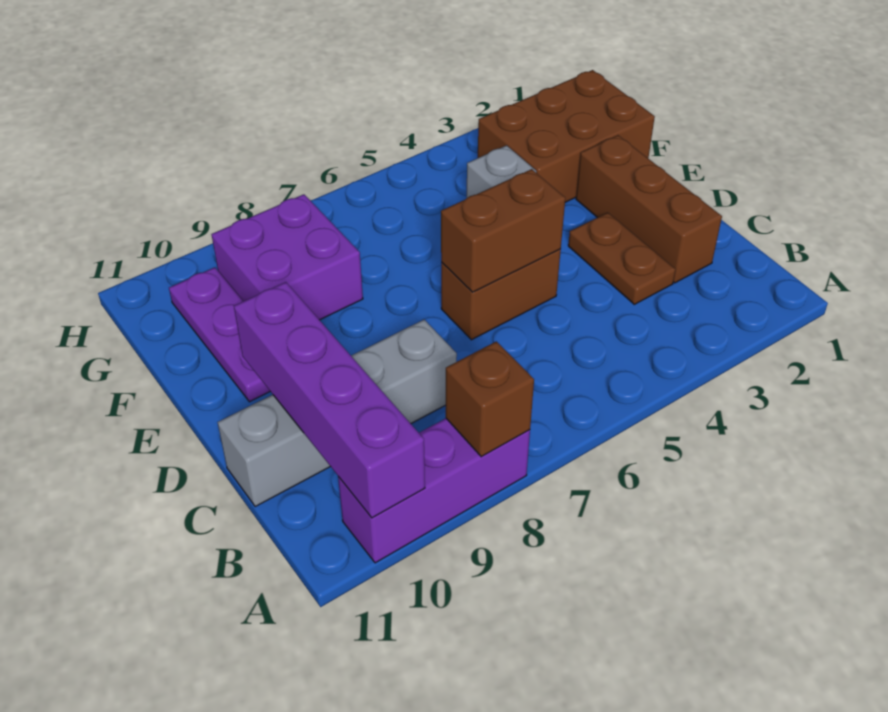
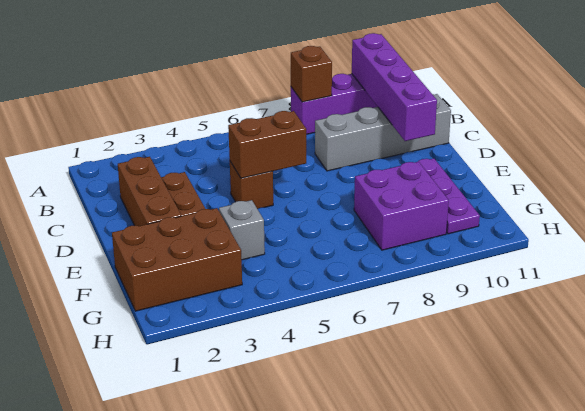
brown 1x2 brick [441,249,561,340] -> brown 1x1 brick [230,162,273,209]

